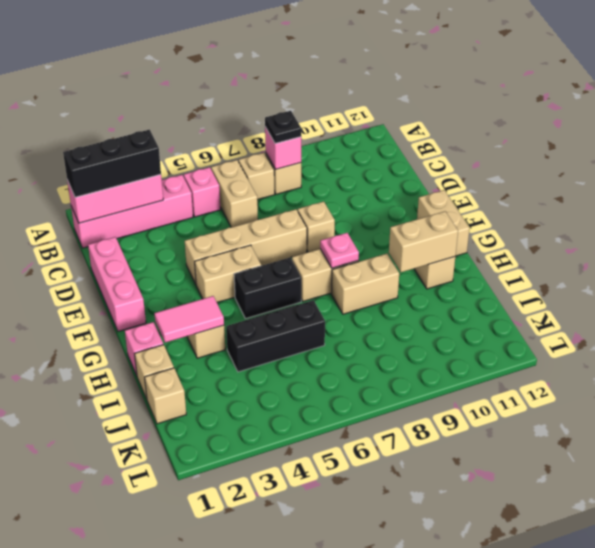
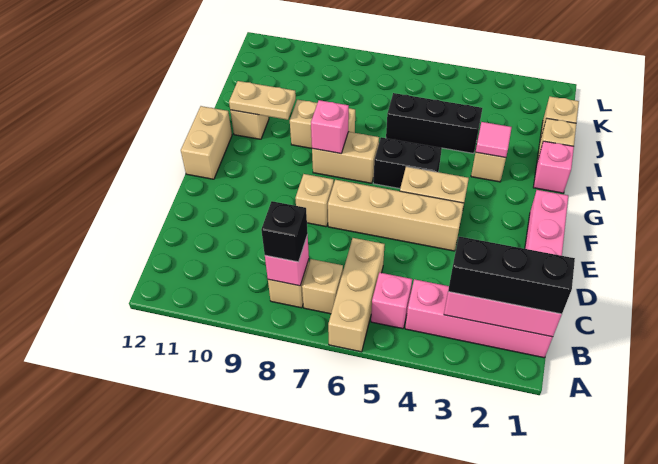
tan 1x2 brick [211,160,258,227] -> tan 1x3 brick [328,238,385,352]
black 1x1 plate [265,111,301,144] -> black 1x1 brick [261,201,308,262]
pink 1x1 plate [320,233,359,268] -> pink 1x1 brick [311,100,349,154]
pink 1x2 tile [154,296,224,343] -> pink 1x1 tile [476,122,512,158]
tan 1x2 brick [389,211,458,272] -> tan 1x2 plate [229,81,296,120]

